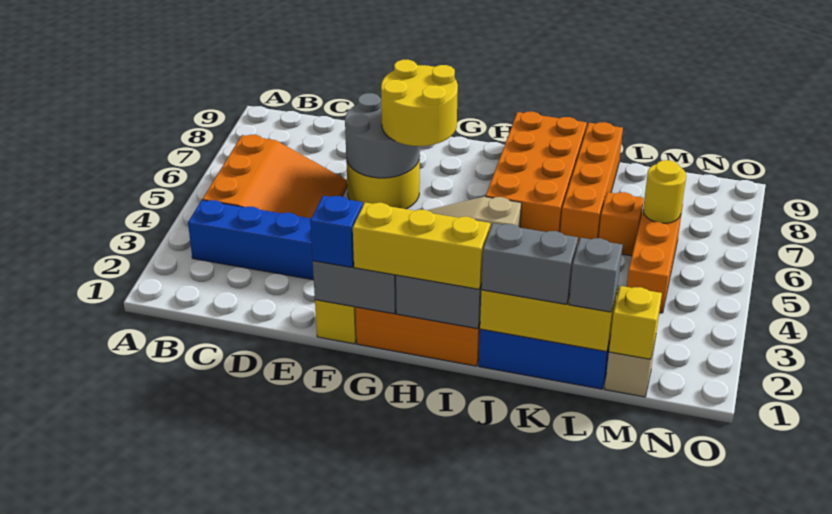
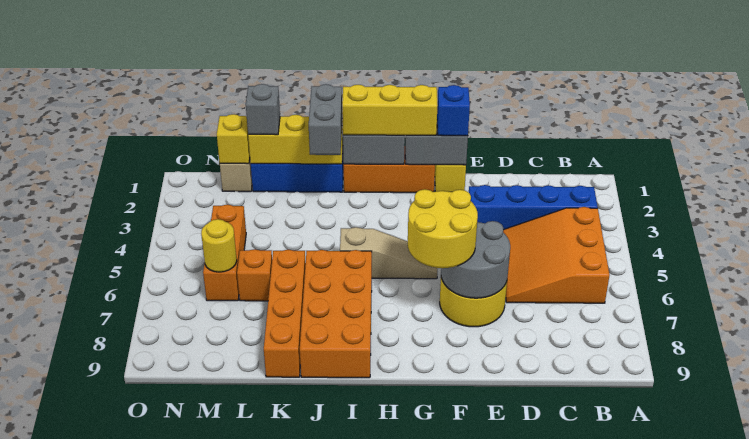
grey 1x2 brick [481,223,578,304] -> grey 1x2 brick turned to [309,84,342,155]

